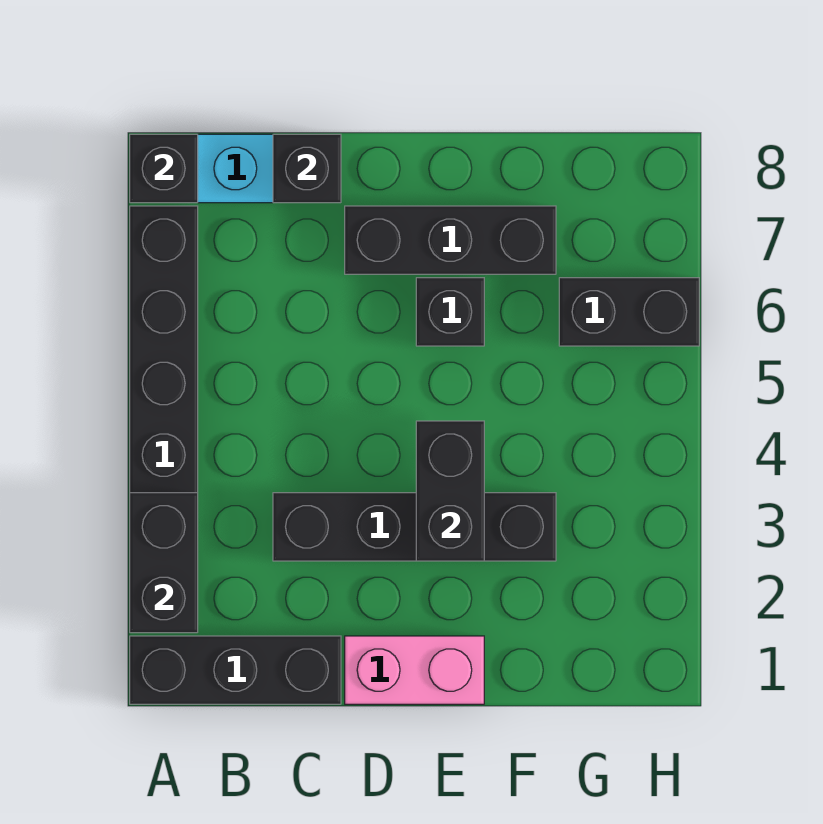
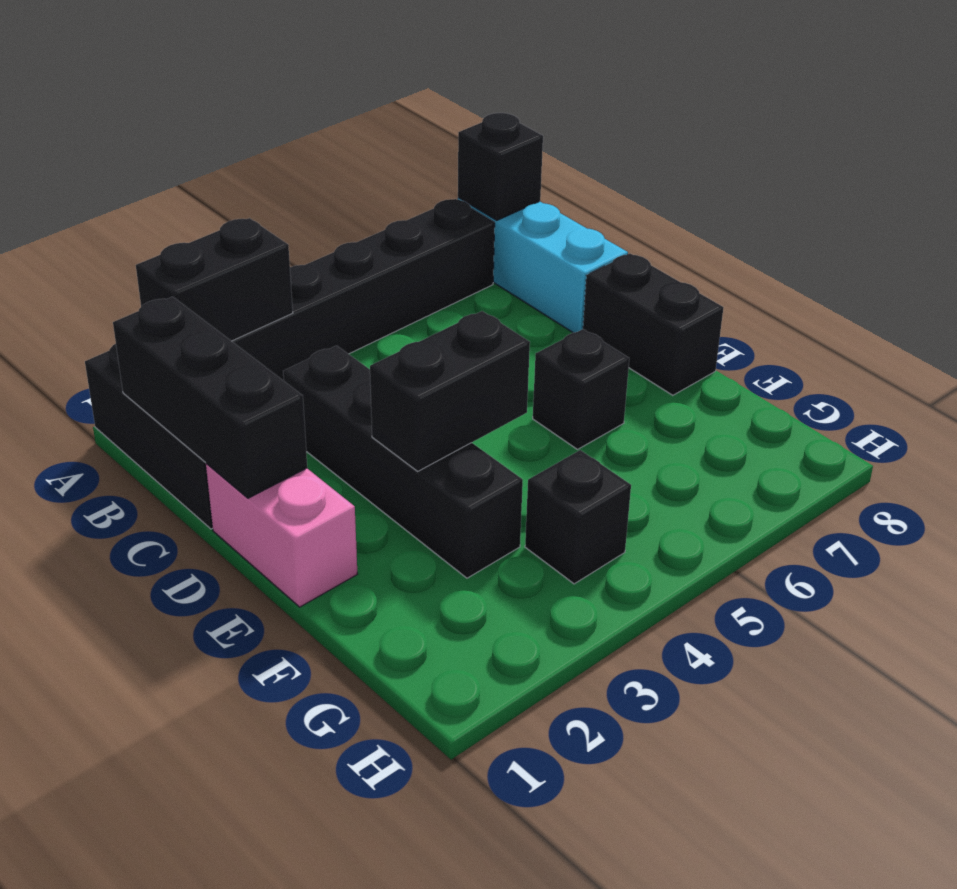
black 1x1 brick [273,134,341,203] -> black 1x1 brick moved to [525,450,631,584]
black 1x3 brick [345,206,556,274] -> black 1x3 brick moved to [113,297,307,498]
black 1x2 brick [559,278,699,346] -> black 1x2 brick moved to [583,253,724,395]

